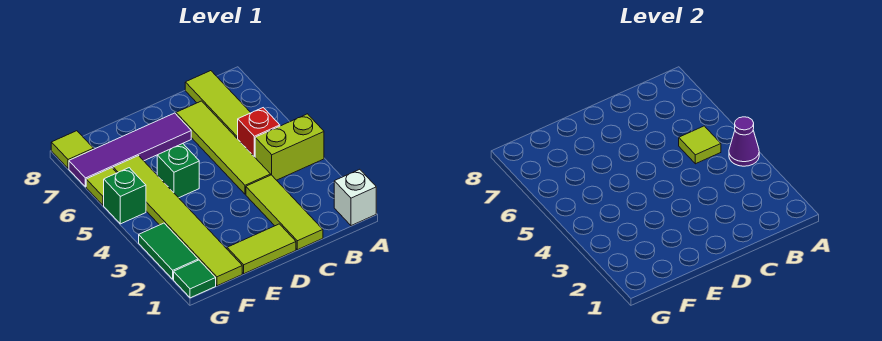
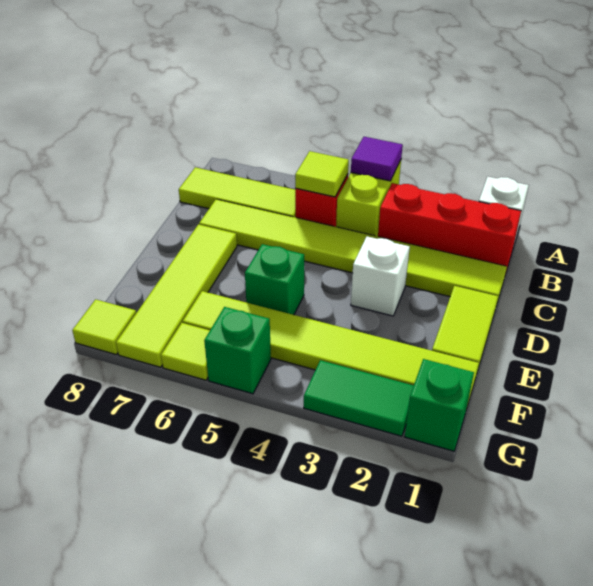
purple 1x1 cone [729,117,759,166] -> purple 1x1 tile [351,137,403,181]
none -> red 1x3 brick [378,183,521,275]
none -> white 1x1 brick [351,237,410,316]
purple 1x4 tile [69,113,191,187] -> lime 1x4 tile [116,224,237,367]
green 1x1 tile [174,260,216,298] -> green 1x1 brick [405,359,474,451]

